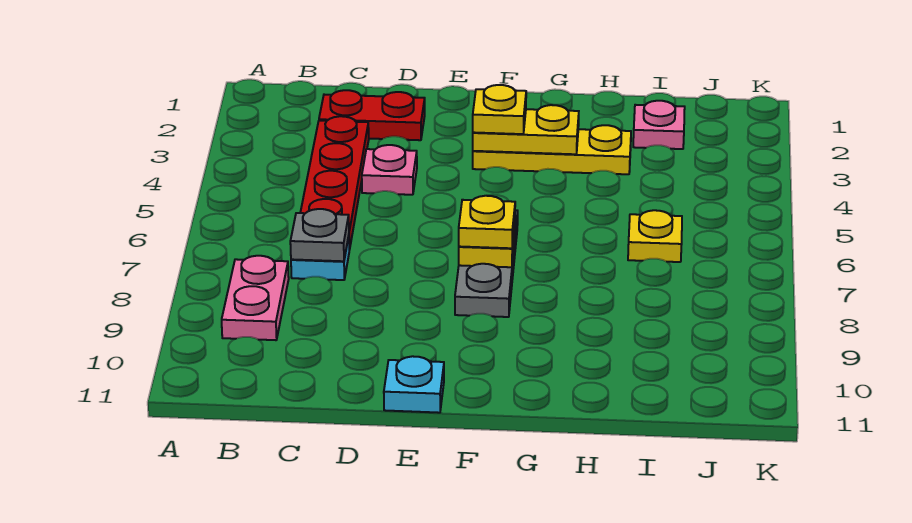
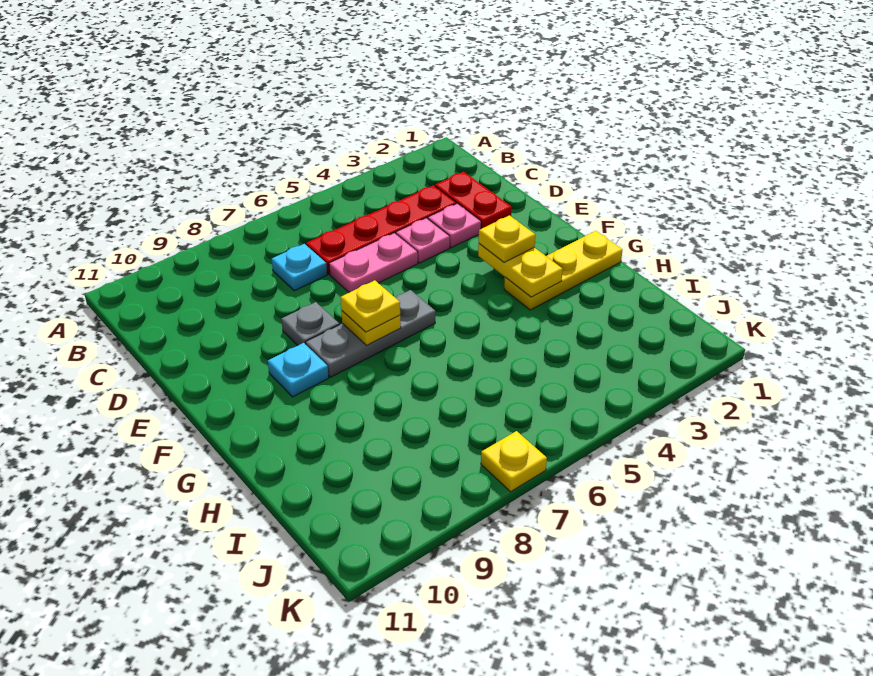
pink 1x2 plate [222,256,289,340] -> pink 1x2 plate moved to [329,233,418,293]
grey 1x1 plate [290,209,349,261] -> grey 1x1 plate moved to [281,302,339,345]
cyan 1x1 plate [384,356,444,413] -> cyan 1x1 plate moved to [268,343,329,397]
yellow 1x3 plate [473,125,631,174] -> yellow 1x3 plate turned to [504,231,622,310]
pink 1x1 plate [633,101,685,149] -> pink 1x1 plate moved to [428,203,481,248]
yellow 1x1 plate [628,210,682,262] -> yellow 1x1 plate moved to [481,431,547,492]

